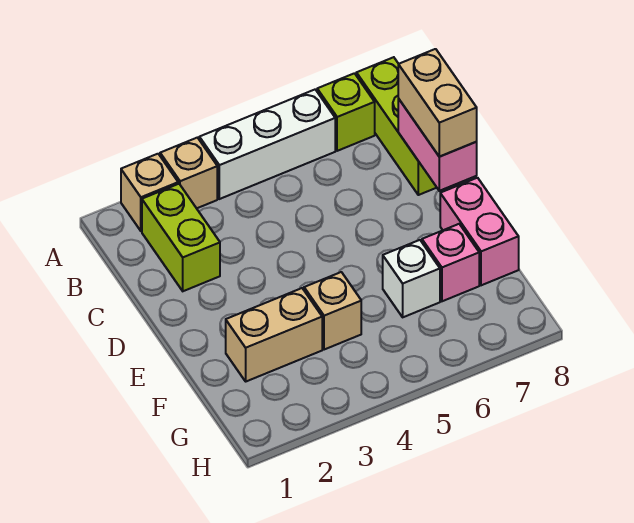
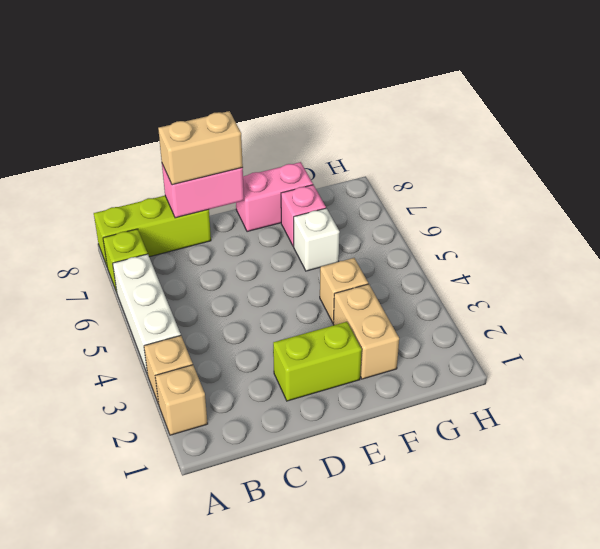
lime 1x2 brick [142,184,220,291] -> lime 1x2 brick moved to [273,322,362,401]

